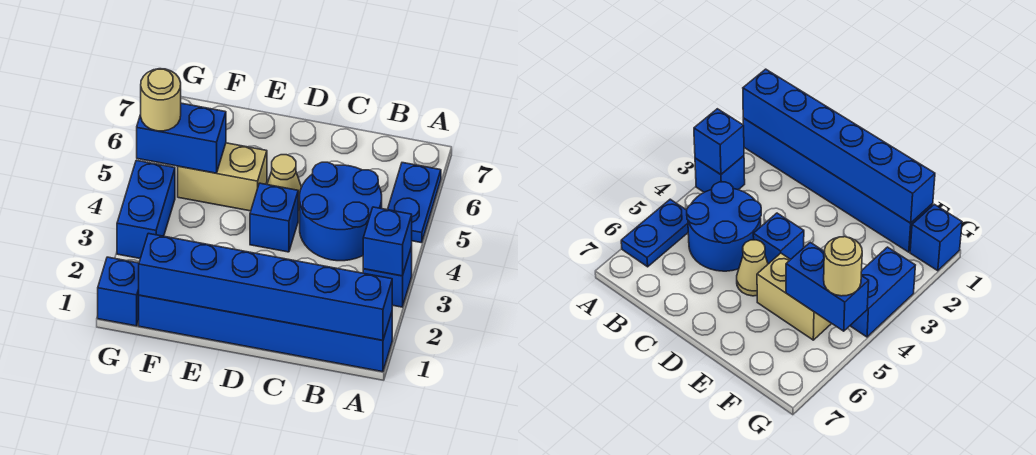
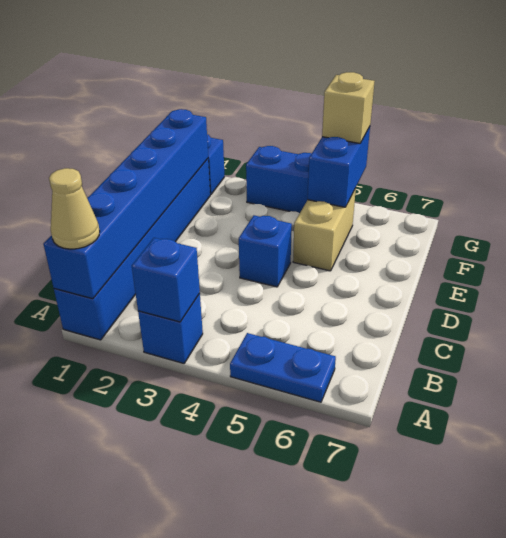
blue 2x2 round brick [300,162,382,261] -> none
tan 1x1 cone [267,155,302,211] -> tan 1x1 cone moved to [49,168,100,249]
tan 1x1 round brick [141,69,181,131] -> tan 1x1 brick [322,72,375,143]

